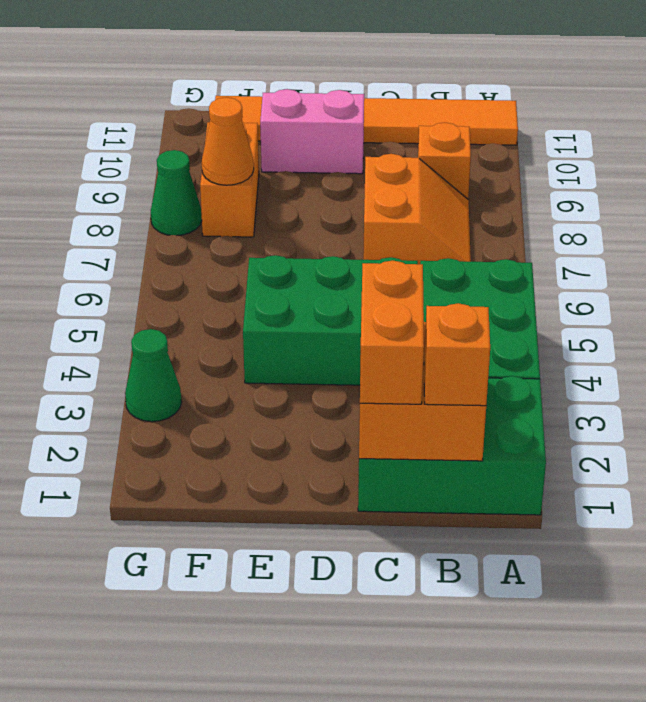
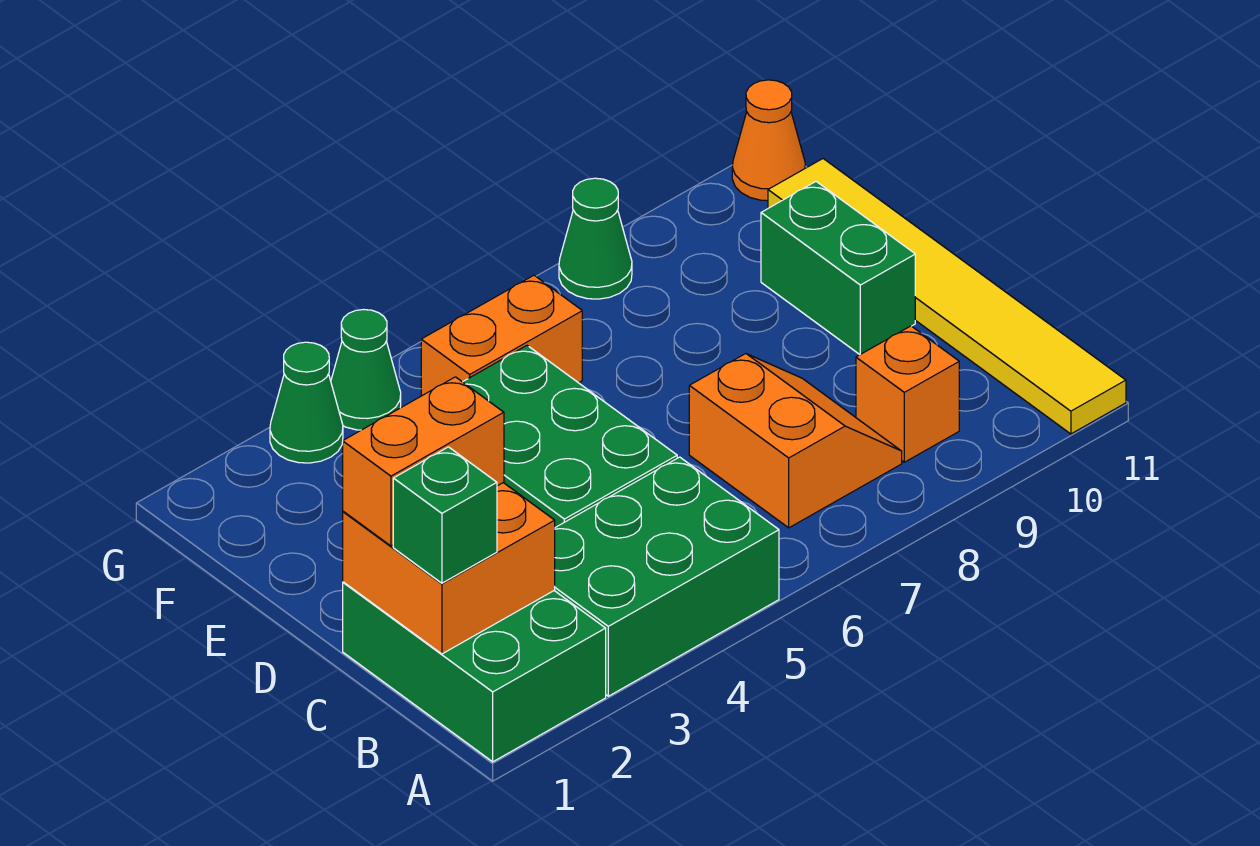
orange 1x6 tile [215,96,518,145] -> yellow 1x6 tile [768,159,1126,434]
orange 1x1 brick [424,303,490,406] -> green 1x1 brick [393,447,497,583]
orange 2x2 slope [363,154,471,264] -> orange 2x2 slope turned to [689,354,902,528]
pink 1x2 brick [260,89,364,174] -> green 1x2 brick [761,182,915,355]
orange 1x2 brick [200,122,259,237] -> orange 1x2 brick moved to [421,275,582,396]
orange 1x1 cone [202,97,254,185] -> orange 1x1 cone moved to [732,80,805,201]
none -> green 1x1 cone [331,309,401,430]

